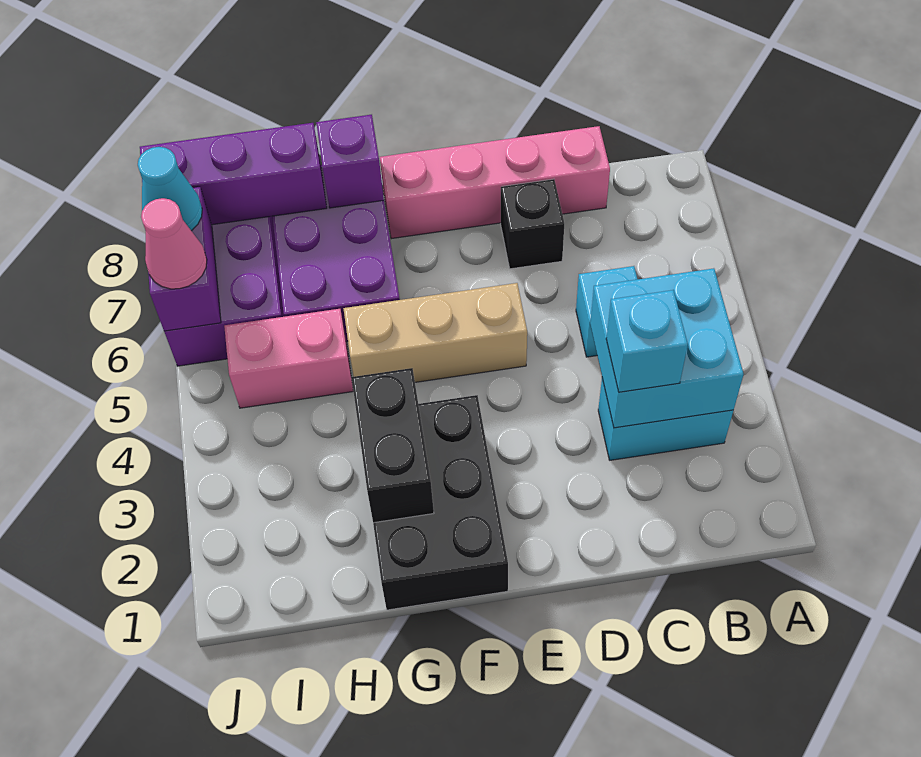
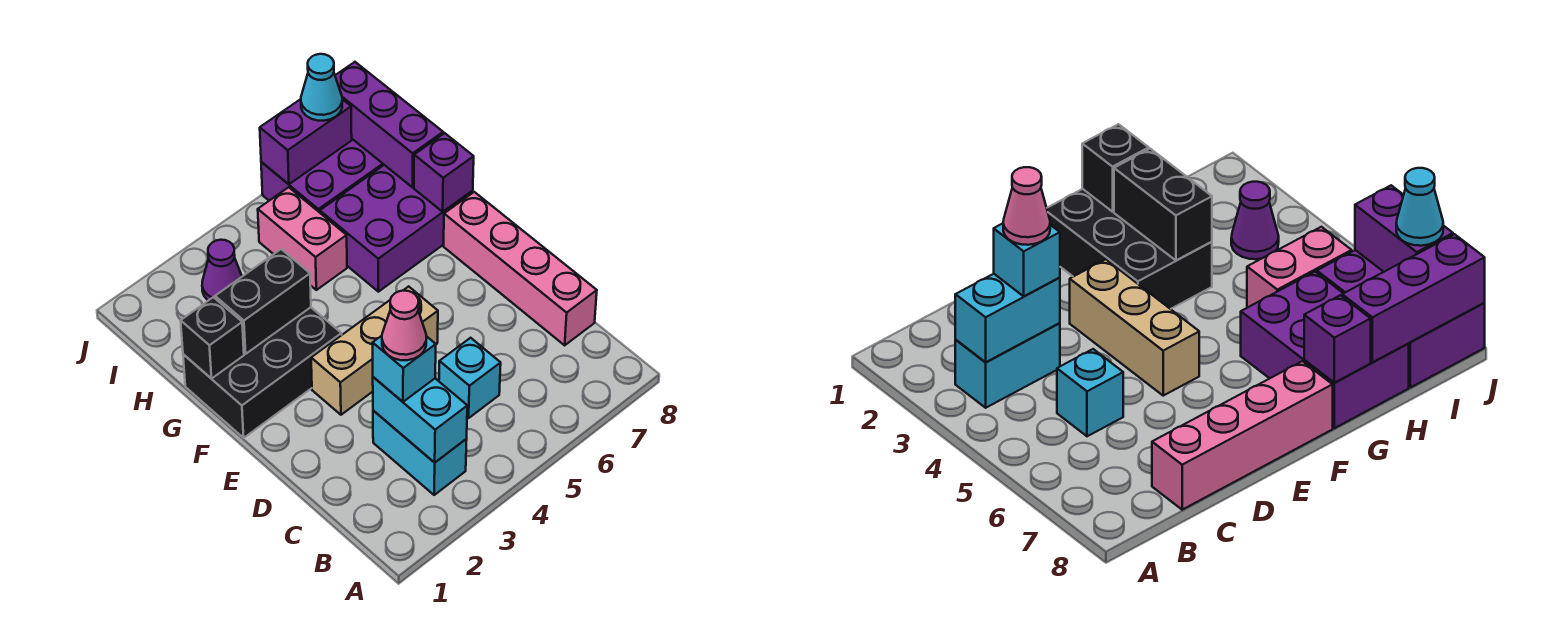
cyan 2x2 brick [590,268,744,428] -> cyan 1x2 brick [373,377,467,463]
black 1x1 brick [501,179,564,269] -> black 1x1 brick moved to [181,297,244,379]
tan 1x3 brick [343,283,527,382] -> tan 1x3 brick turned to [311,286,438,415]
none -> purple 1x1 cone [202,240,242,301]
pink 1x1 cone [141,198,207,289] -> pink 1x1 cone moved to [382,291,426,360]

